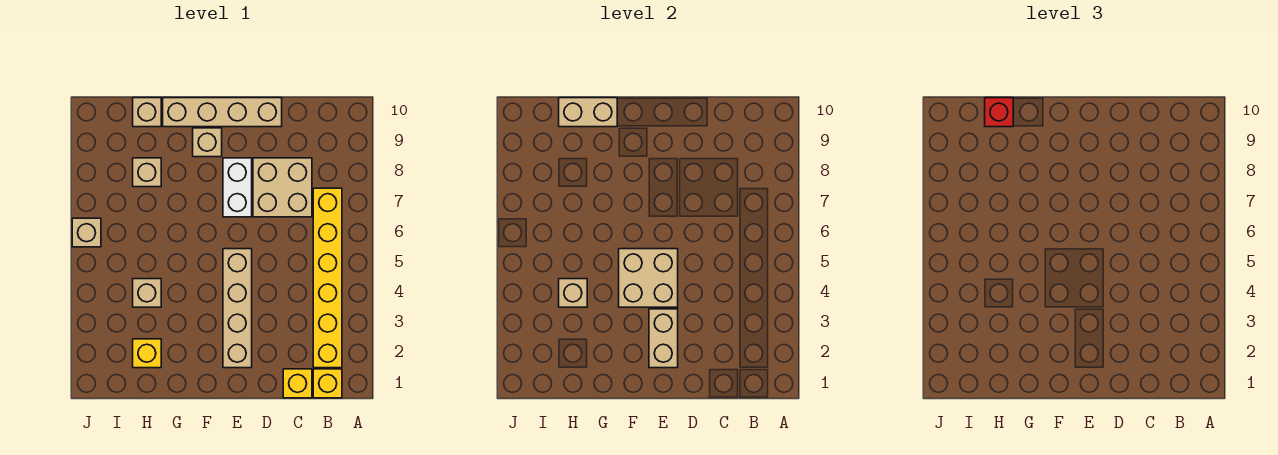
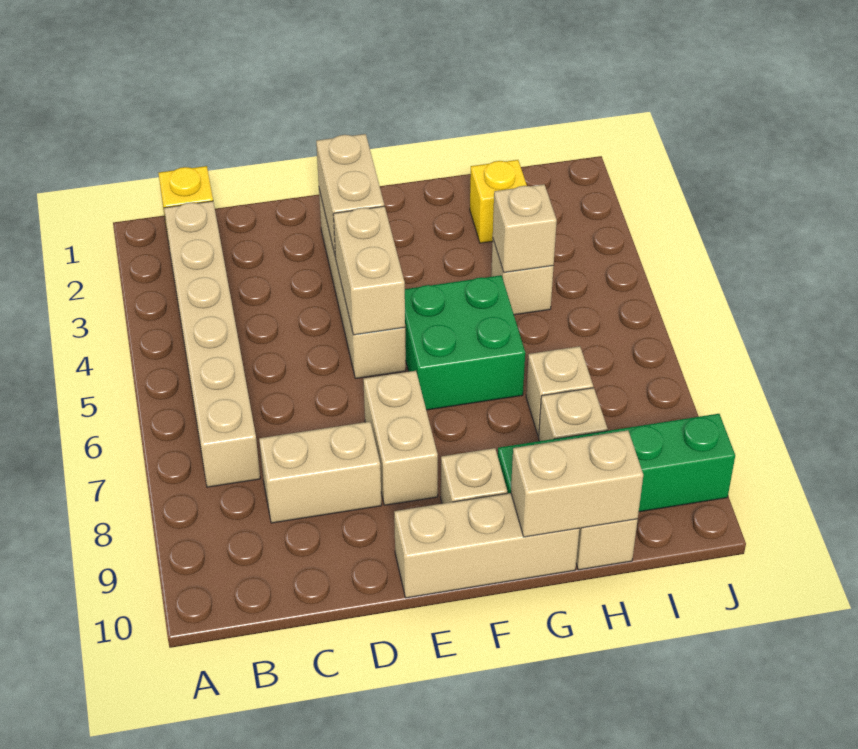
yellow 1x6 brick [313,188,342,368] -> tan 1x6 brick [164,201,260,487]
yellow 1x1 brick [283,369,312,398] -> none
tan 2x2 brick [253,158,312,217] -> tan 1x2 brick [259,422,382,523]
tan 1x4 brick [163,98,282,127] -> tan 1x3 brick [394,493,579,598]
tan 2x2 brick [619,249,678,307] -> tan 1x2 brick [333,206,405,335]
white 1x2 brick [223,158,252,217] -> tan 1x2 brick [363,371,438,505]
none -> green 2x2 brick [405,275,525,410]
none -> green 1x4 brick [498,414,735,512]
red 1x1 brick [985,98,1013,127] -> none
tan 1x1 brick [72,218,101,247] -> tan 1x1 brick moved to [526,346,593,436]

